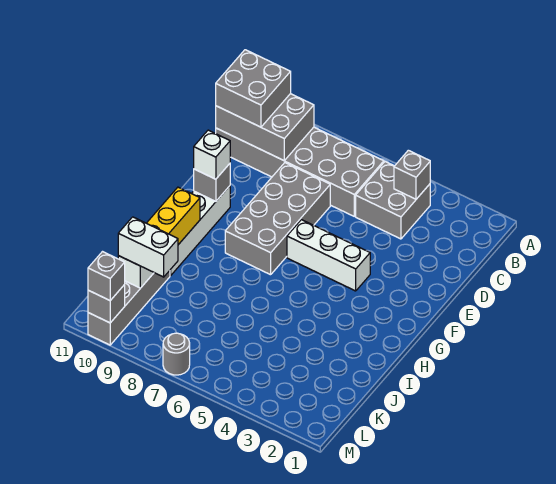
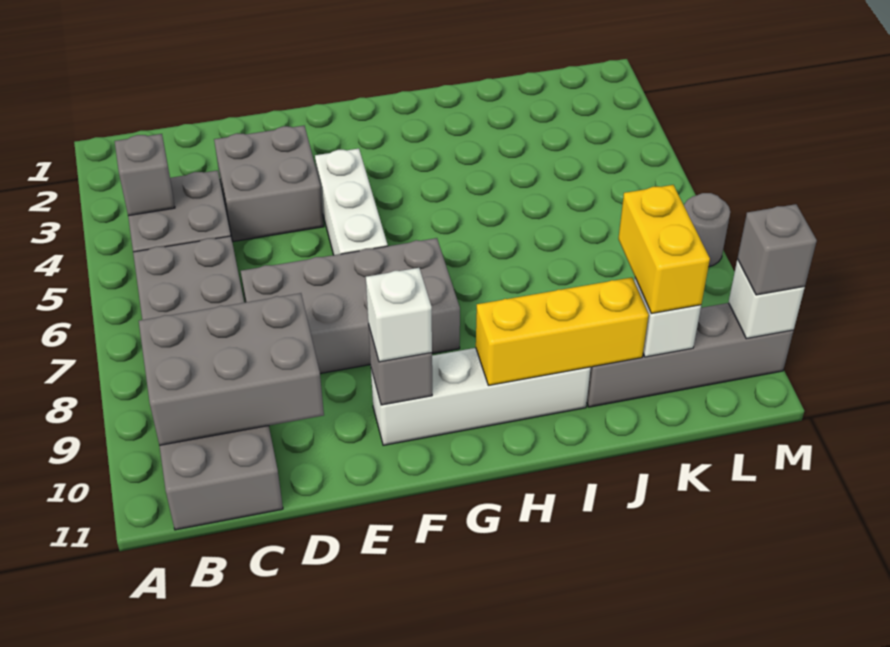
grey 2x3 brick [216,94,314,161] -> grey 2x3 brick turned to [139,293,324,445]
grey 2x2 brick [216,50,291,127] -> grey 2x2 brick moved to [214,126,324,242]
white 1x2 brick [118,217,178,277] -> yellow 1x2 brick [618,185,710,314]
grey 1x1 brick [88,285,125,323] -> white 1x1 brick [728,259,805,339]

